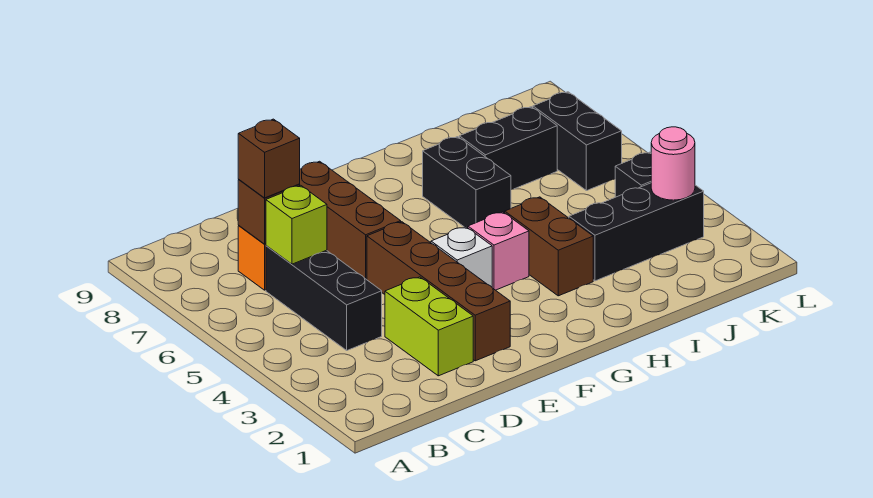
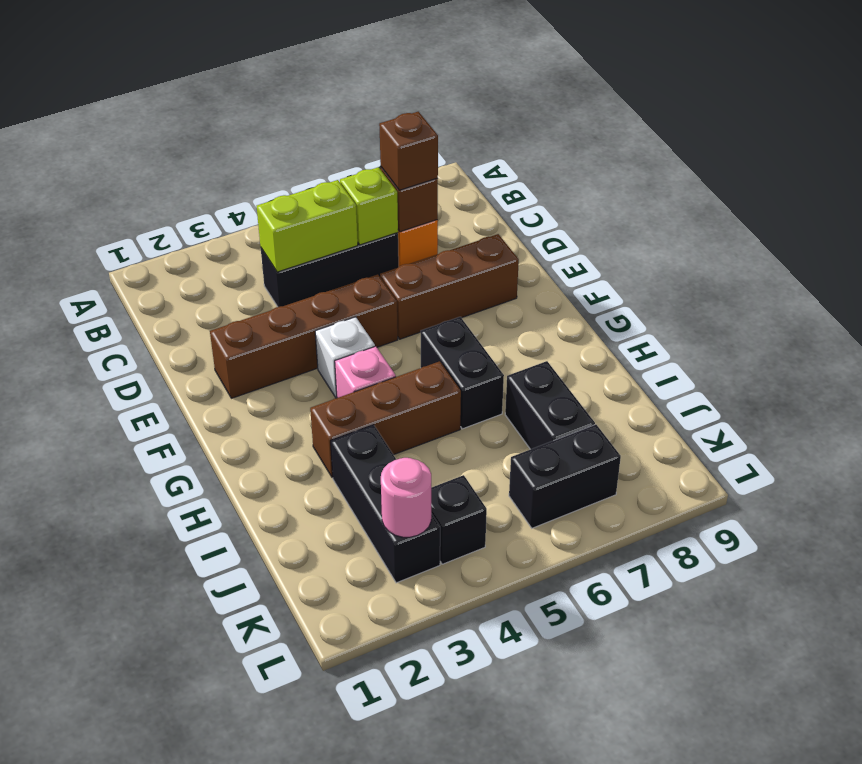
lime 1x2 brick [385,277,473,376] -> lime 1x2 brick moved to [257,180,358,272]
brown 1x2 brick [505,197,593,296] -> brown 1x3 brick [310,361,461,478]
black 1x2 brick [423,137,511,228] -> black 1x2 brick turned to [421,317,504,429]

